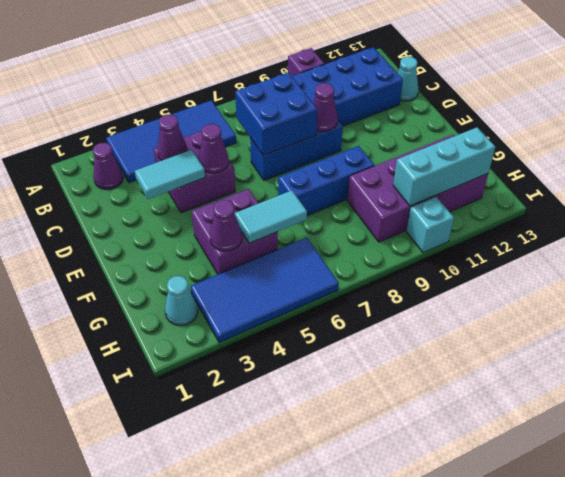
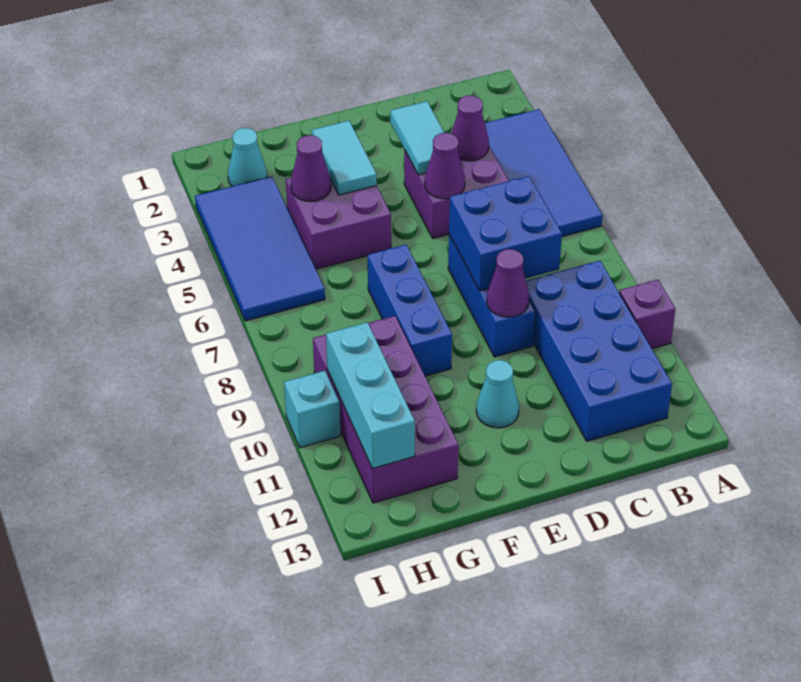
purple 1x1 cone [93,143,123,189] -> none
cyan 1x1 cone [398,56,418,101] -> cyan 1x1 cone moved to [476,360,519,428]
cyan 1x2 tile [235,191,307,243] -> cyan 1x2 tile moved to [312,121,377,195]

